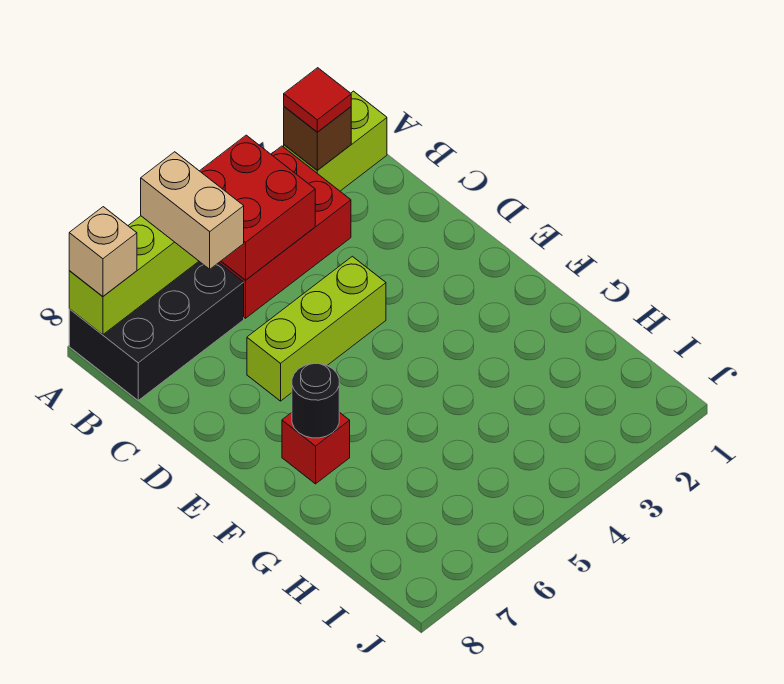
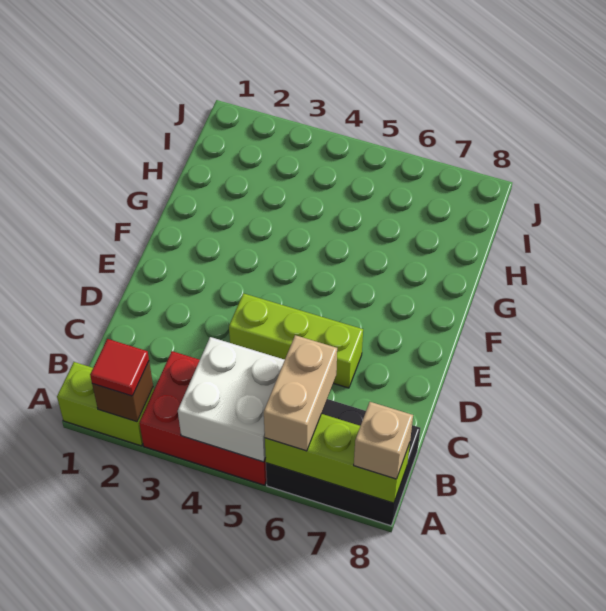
red 2x2 brick [200,135,315,280] -> white 2x2 brick [178,337,285,462]
red 1x1 brick [282,412,350,484] -> none
black 1x1 round brick [292,363,339,438] -> none

